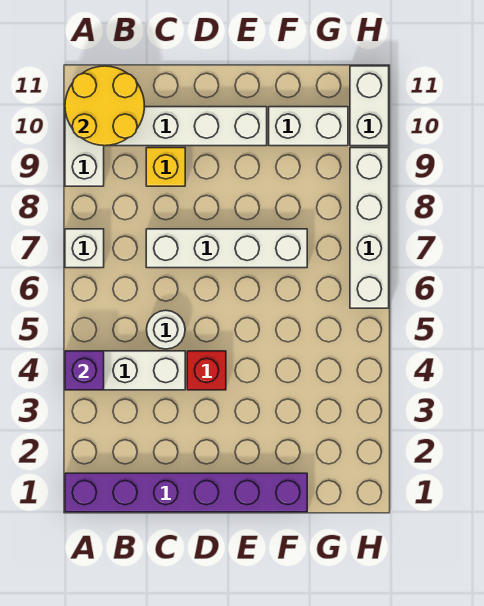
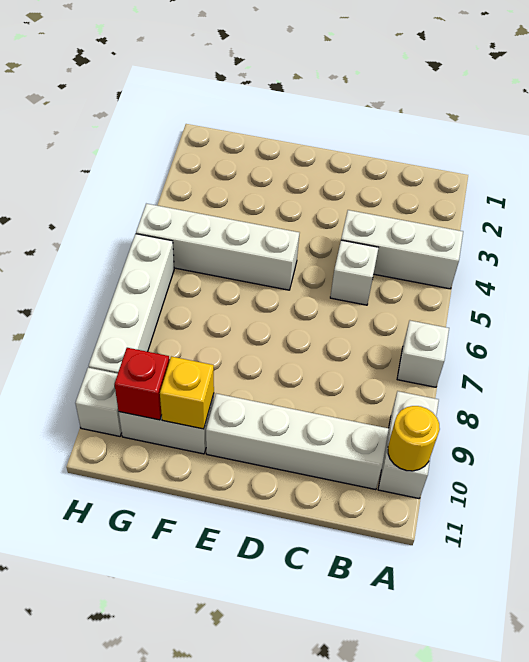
purple 1x6 brick [65,473,307,512] -> none
purple 1x1 brick [65,351,104,390] -> none
yellow 2x2 round brick [65,66,144,146] -> yellow 1x1 round brick [388,406,440,471]
white 1x1 round brick [147,310,185,349] -> white 1x1 brick [330,240,379,305]
white 1x4 brick [146,229,307,268] -> white 1x4 brick moved to [136,204,299,290]
yellow 1x1 brick [146,148,185,186] -> yellow 1x1 brick moved to [160,356,214,429]
red 1x1 brick [187,351,226,390] -> red 1x1 brick moved to [114,348,169,420]
white 1x2 brick [350,66,389,146] -> white 1x1 brick [75,368,122,436]

